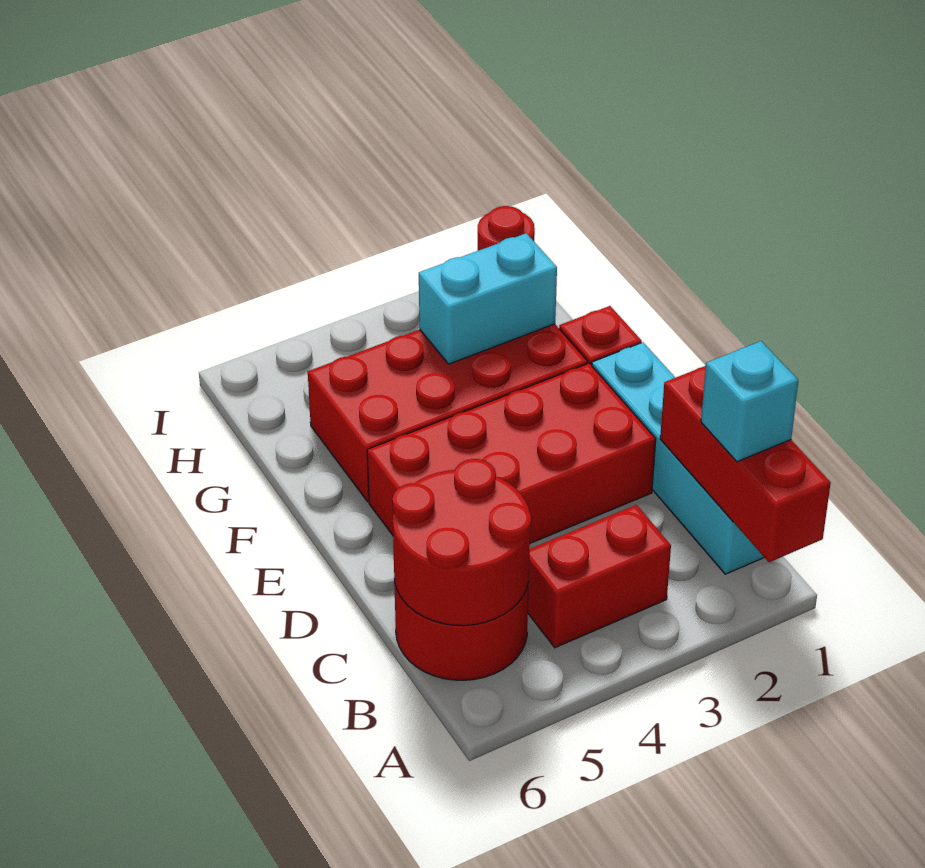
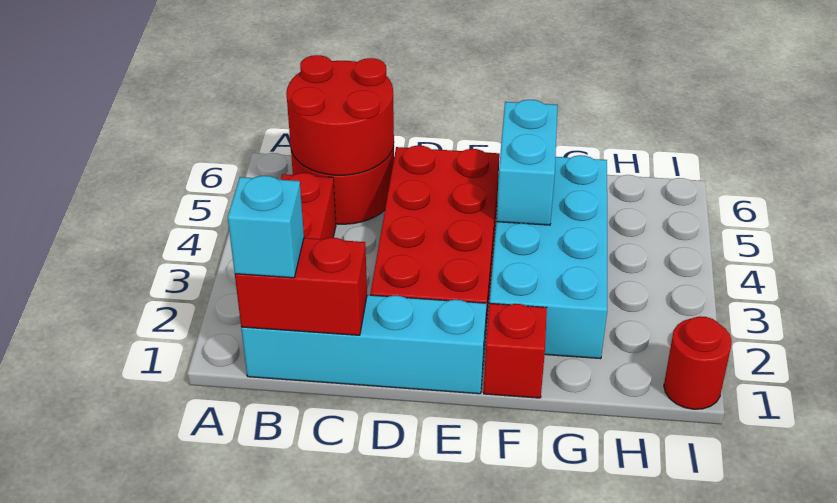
red 1x3 brick [660,366,831,562] -> red 1x2 brick [235,238,367,335]
red 2x4 brick [308,324,588,502] -> cyan 2x4 brick [490,155,607,359]
cyan 1x2 brick [419,233,557,364] -> cyan 1x2 brick moved to [496,100,558,225]

